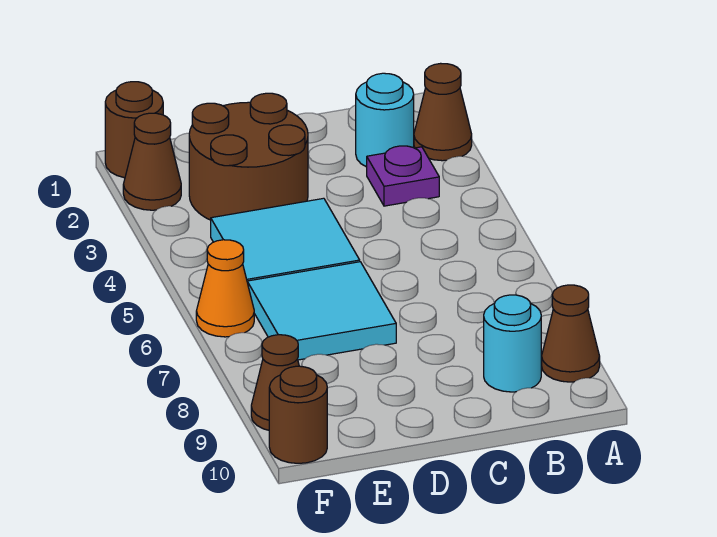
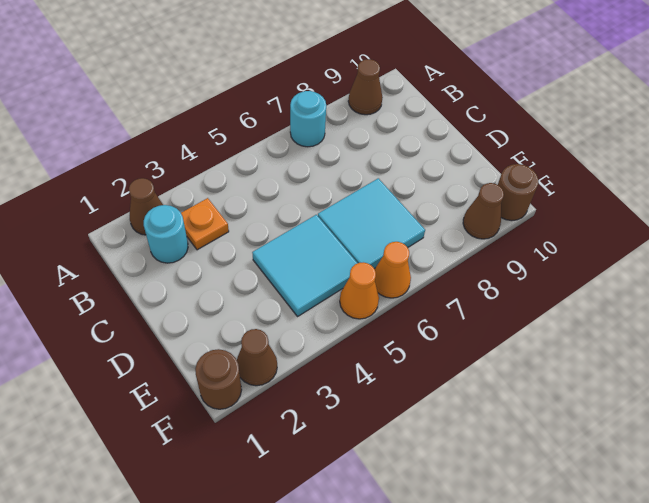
purple 1x1 plate [367,146,439,206] -> orange 1x1 plate [181,198,229,250]
cyan 1x1 round brick [484,295,541,392] -> cyan 1x1 round brick moved to [290,91,326,147]
brown 2x2 round brick [189,93,308,220] -> none
none -> orange 1x1 cone [340,262,379,319]

